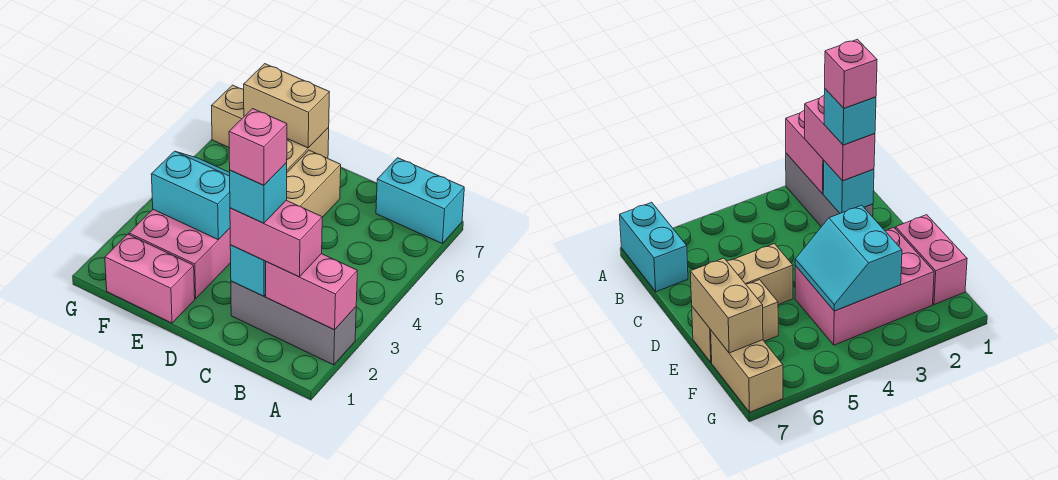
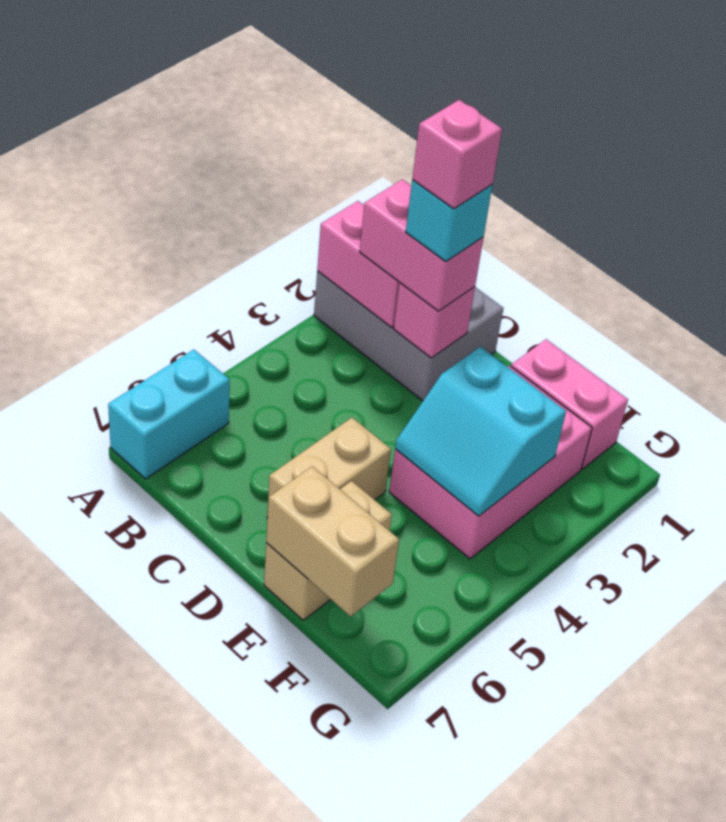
grey 1x3 brick [231,281,356,365] -> grey 2x3 brick [314,271,504,401]
cyan 1x2 brick [376,158,464,244] -> cyan 1x2 brick turned to [108,350,230,479]
cyan 1x1 brick [230,245,266,296] -> pink 1x1 brick [394,283,475,358]
tan 1x2 brick [212,85,244,147] -> none

